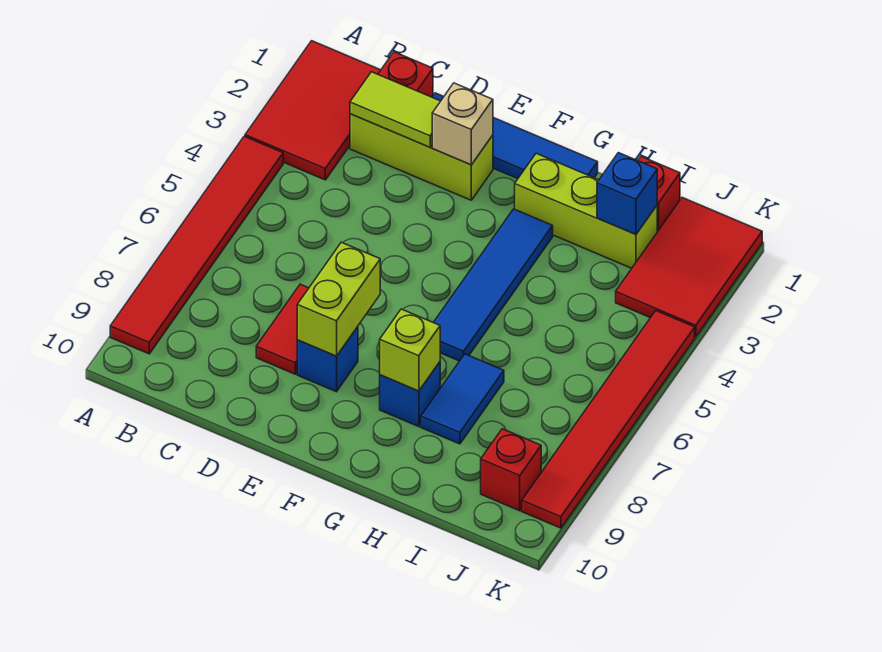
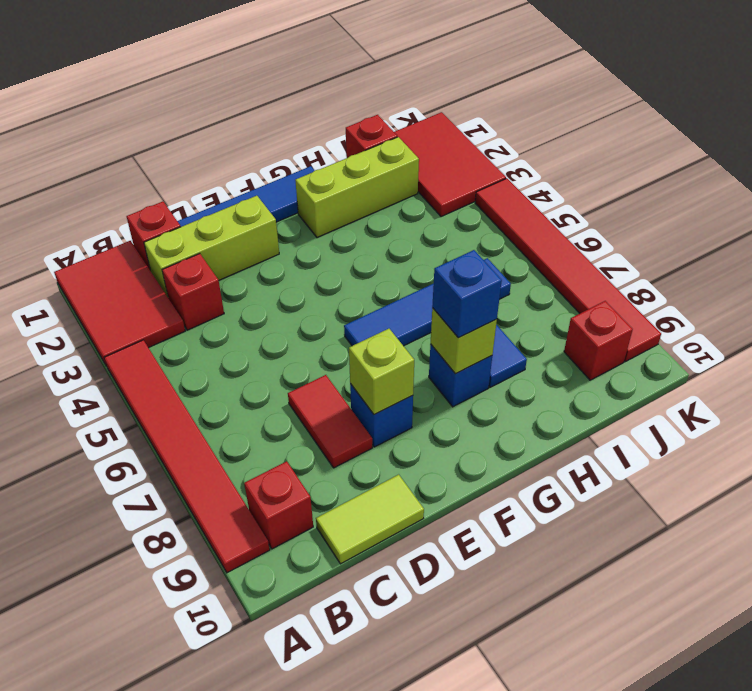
none -> red 1x1 brick [244,461,313,549]
lime 1x2 tile [350,72,440,147] -> lime 1x2 tile moved to [316,474,424,564]
none -> red 1x1 brick [162,254,224,330]
tan 1x1 brick [432,83,493,165] -> none
lime 1x2 brick [297,242,380,356] -> lime 1x1 brick [349,329,414,415]
blue 1x4 tile [433,209,553,361] -> blue 1x4 tile turned to [344,258,511,346]
blue 1x1 brick [597,153,657,235] -> blue 1x1 brick moved to [432,250,502,338]

